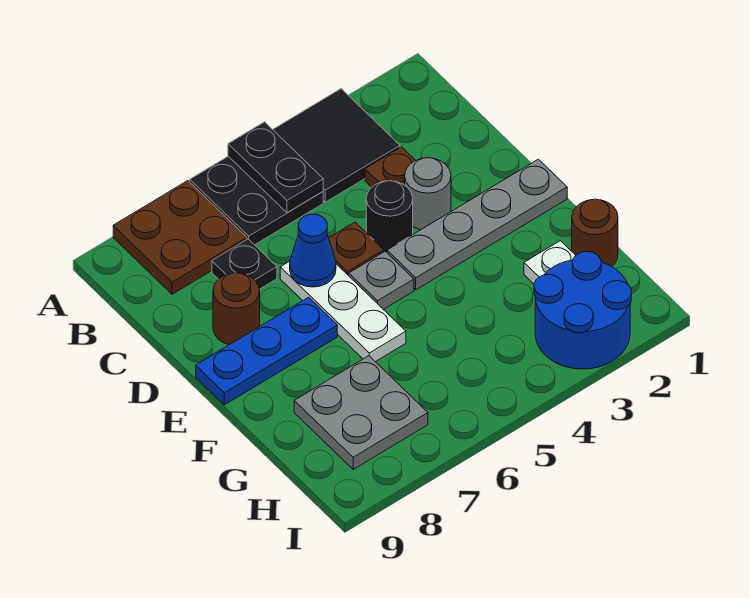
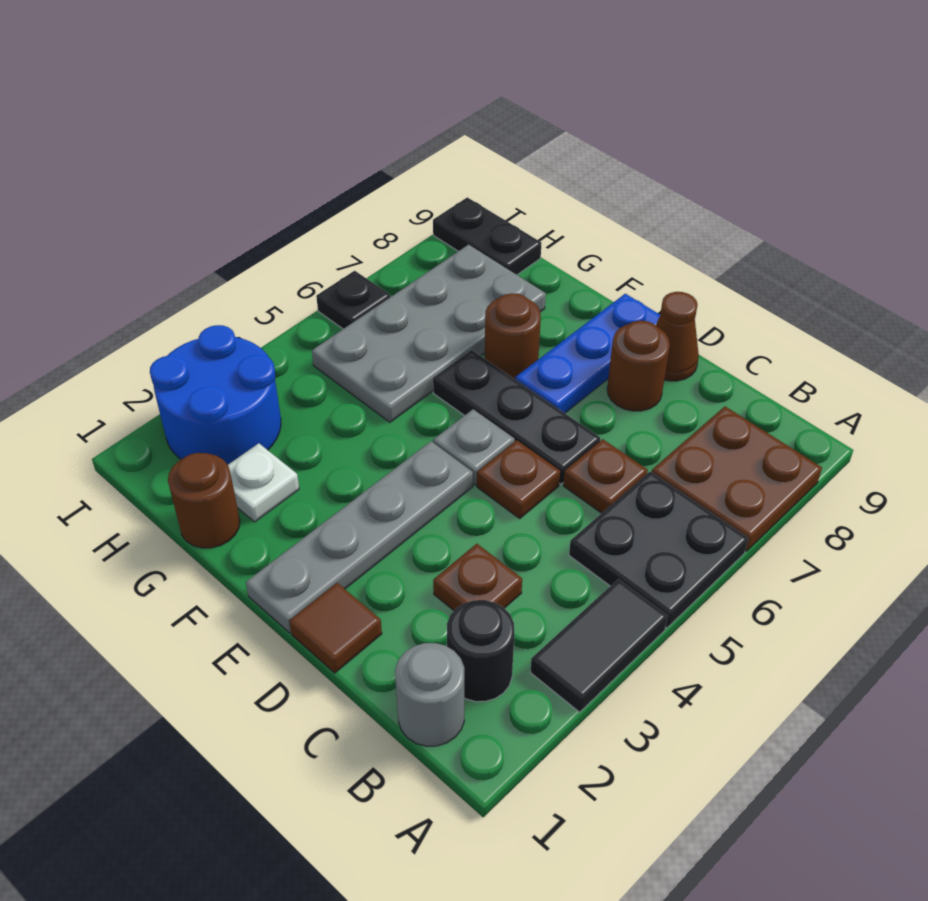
black 2x2 tile [273,89,400,202] -> black 1x2 tile [530,579,668,712]
black 1x2 plate [228,122,323,213] -> black 1x2 plate moved to [433,197,541,275]
none -> brown 1x1 plate [563,439,648,513]
black 1x1 plate [212,239,277,289] -> black 1x1 plate moved to [316,271,390,329]
none -> brown 1x1 tile [289,583,382,673]
grey 1x1 round brick [405,158,451,230] -> grey 1x1 round brick moved to [395,643,464,746]
black 1x1 round brick [366,181,413,252] -> black 1x1 round brick moved to [447,600,514,702]
white 1x3 plate [280,261,406,362] -> black 1x3 plate [433,350,600,484]
blue 1x1 cone [290,214,336,287] -> none
none -> brown 1x1 cone [656,292,699,381]
none -> brown 1x1 round brick [485,293,541,379]
grey 2x2 plate [294,356,428,469] -> grey 2x4 plate [312,245,546,422]

